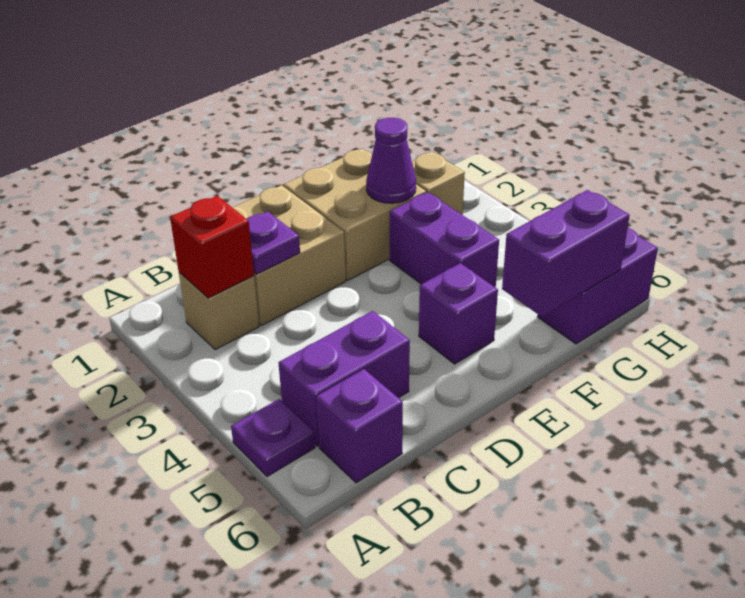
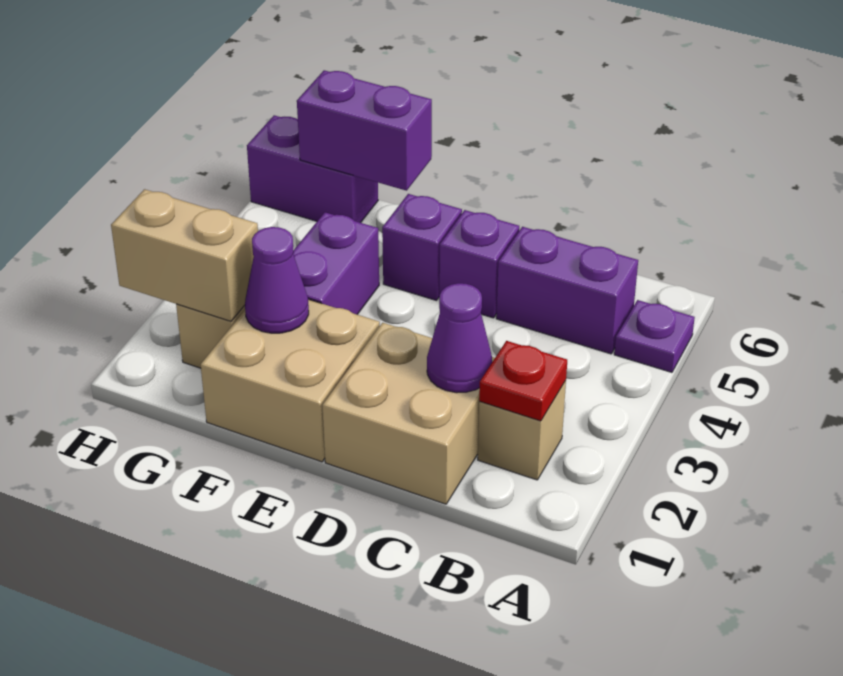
red 1x1 brick [170,196,254,298] -> red 1x1 plate [479,341,567,421]
purple 1x1 brick [316,369,403,483] -> purple 1x1 brick moved to [439,210,519,318]
purple 1x1 plate [247,211,300,274] -> purple 1x1 cone [427,283,492,393]
none -> tan 1x2 brick [111,189,258,321]

